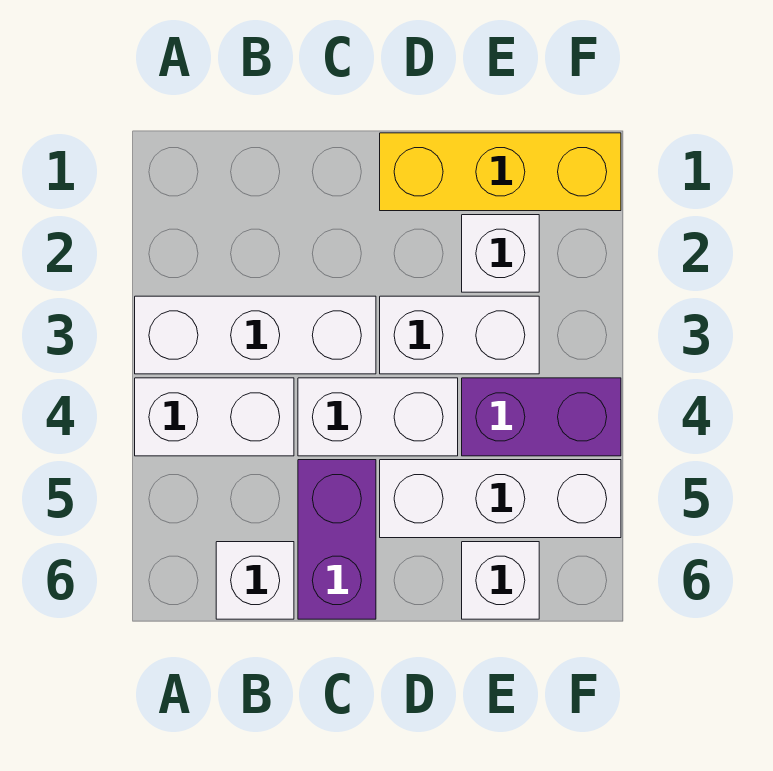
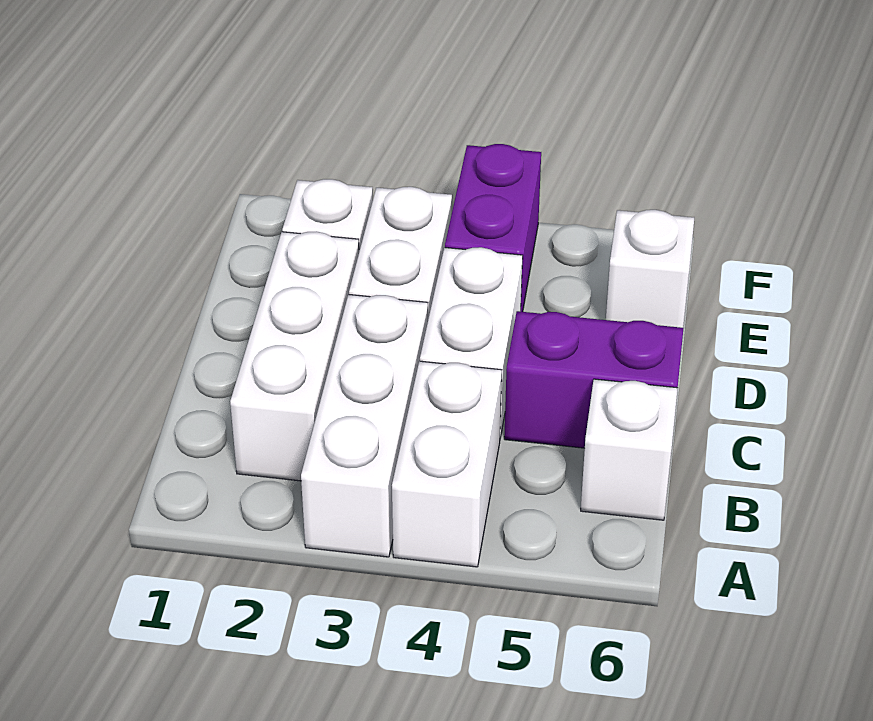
yellow 1x3 brick [380,133,621,211] -> none
white 1x3 brick [380,460,621,538] -> white 1x3 brick moved to [230,231,359,481]

